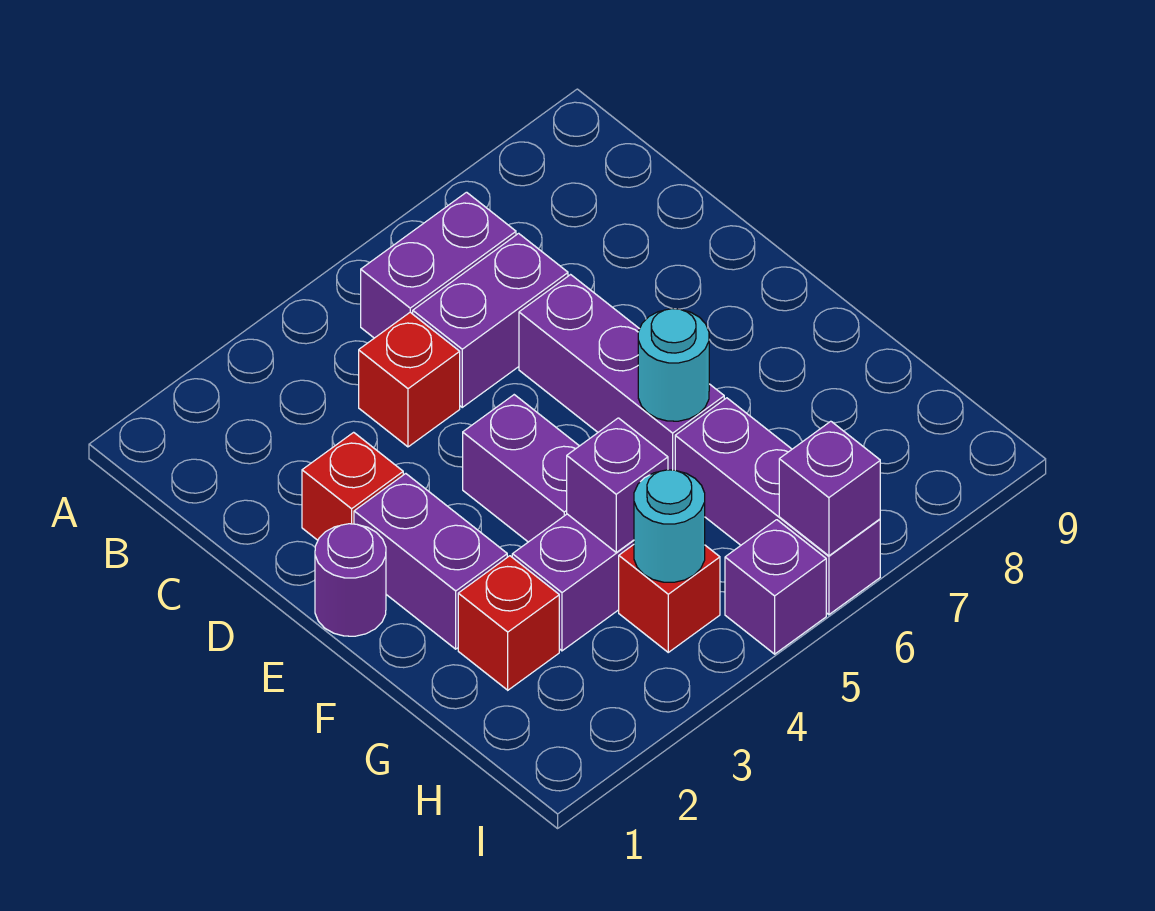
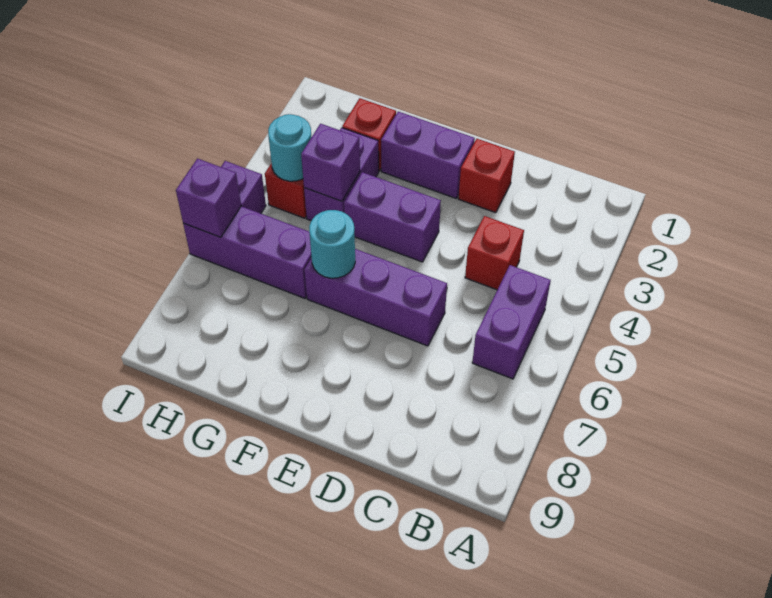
purple 1x2 brick [413,233,568,407] -> none
purple 1x1 round brick [315,524,386,636] -> none

